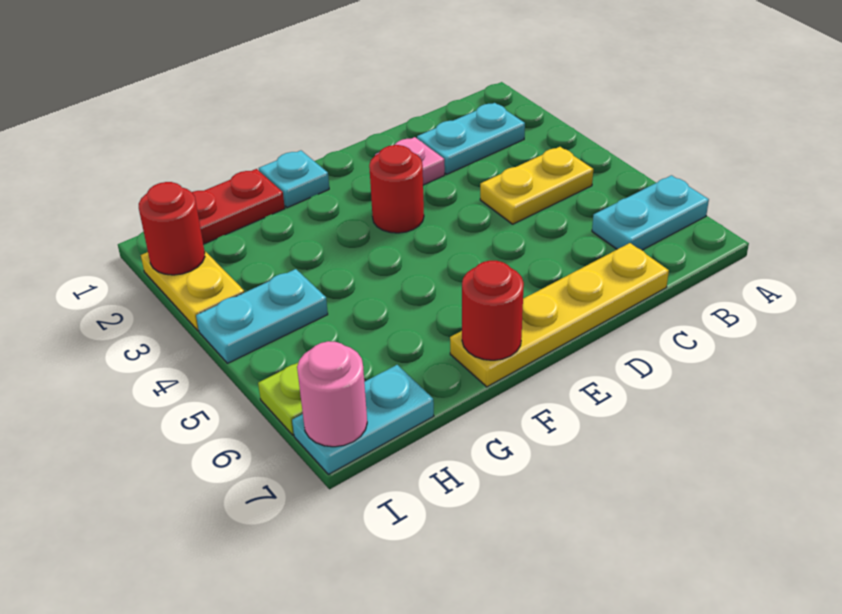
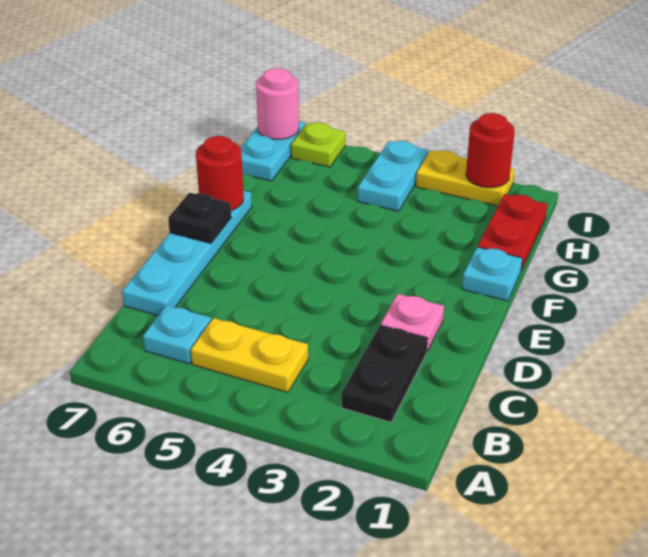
cyan 1x2 plate [592,175,709,250] -> cyan 1x1 plate [143,305,211,364]
cyan 1x2 plate [417,103,525,174] -> black 1x2 plate [342,325,428,422]
yellow 1x2 plate [480,147,593,224] -> yellow 1x2 plate turned to [191,318,308,392]
yellow 1x4 plate [450,243,669,387] -> cyan 1x4 plate [122,190,252,315]
red 1x1 round brick [369,145,424,233] -> none
none -> black 1x1 plate [168,193,231,243]

